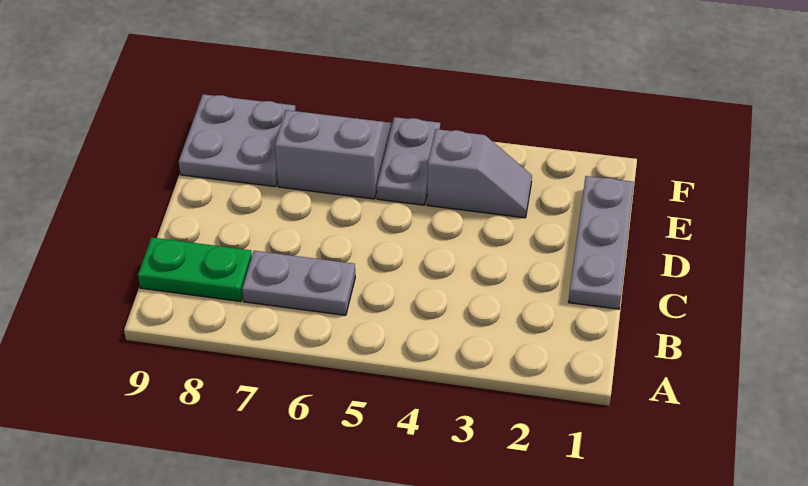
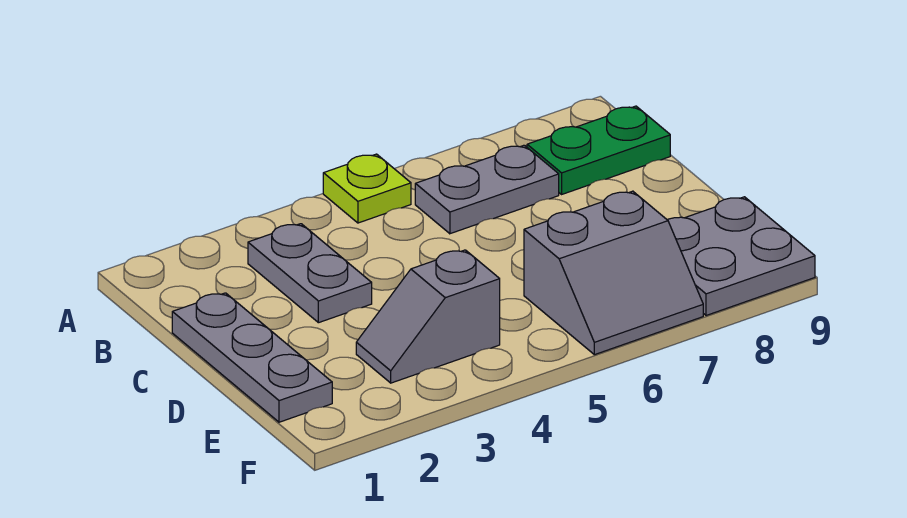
none -> lime 1x1 plate [323,154,411,223]
grey 1x2 plate [377,117,440,205] -> grey 1x2 plate moved to [248,224,372,323]

